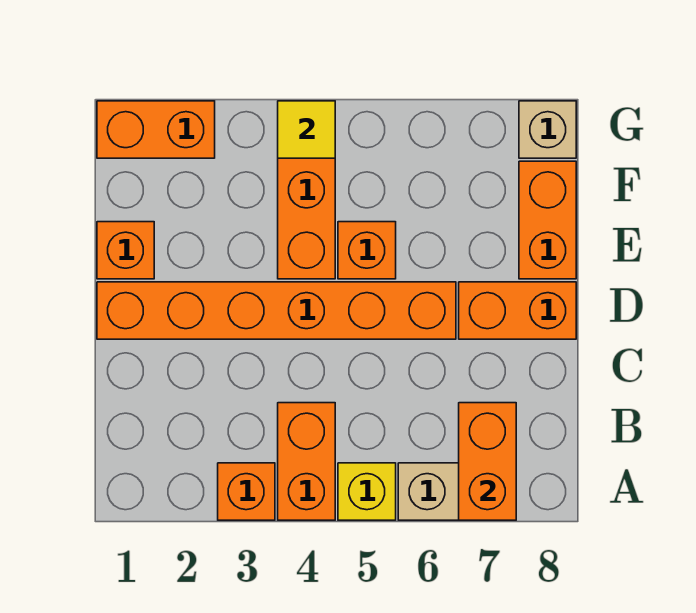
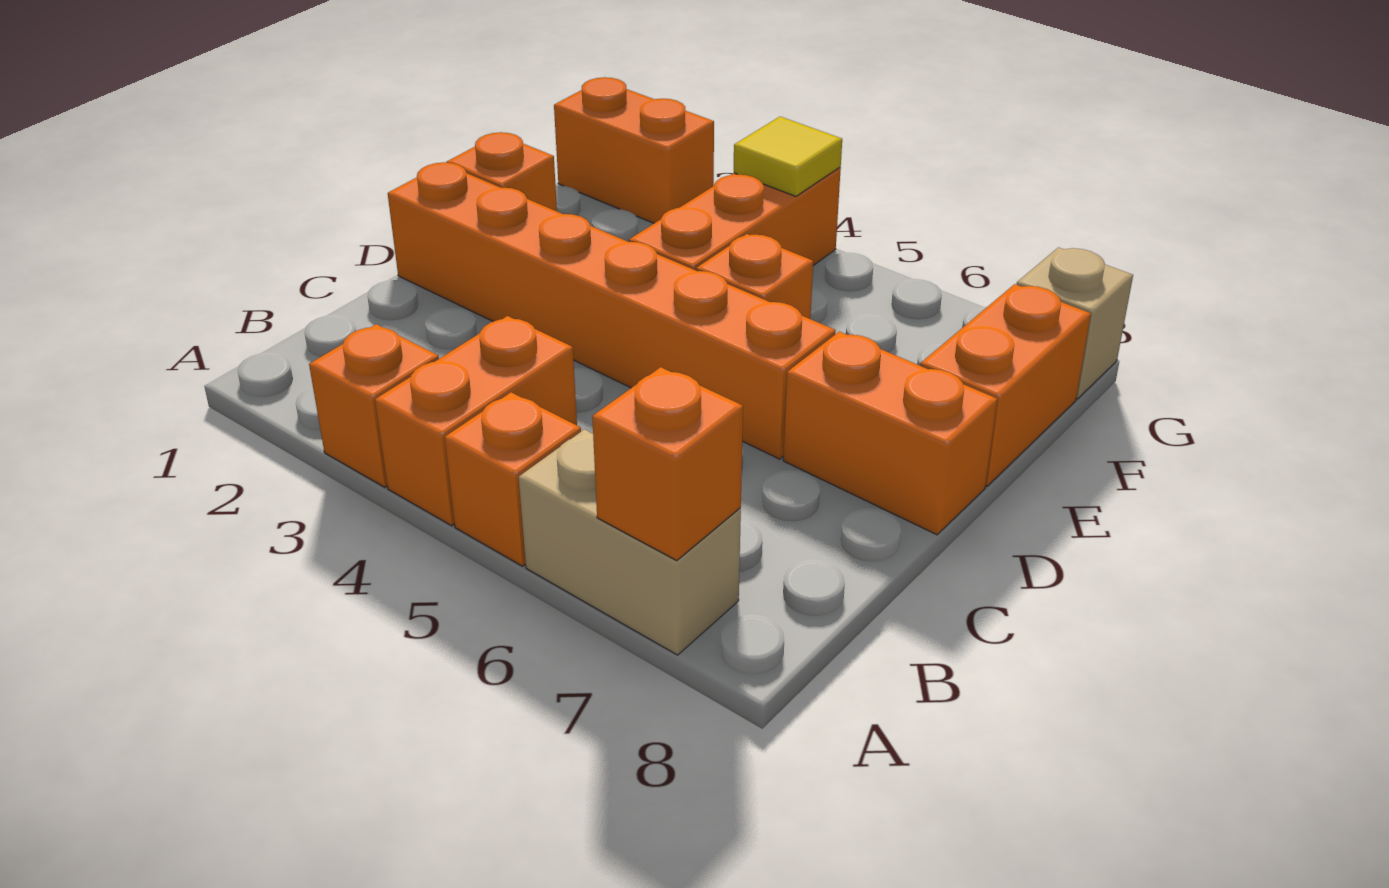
yellow 1x1 brick [338,463,396,520] -> orange 1x1 brick [445,392,581,566]
orange 1x2 brick [459,403,516,520] -> orange 1x1 brick [592,367,743,561]

